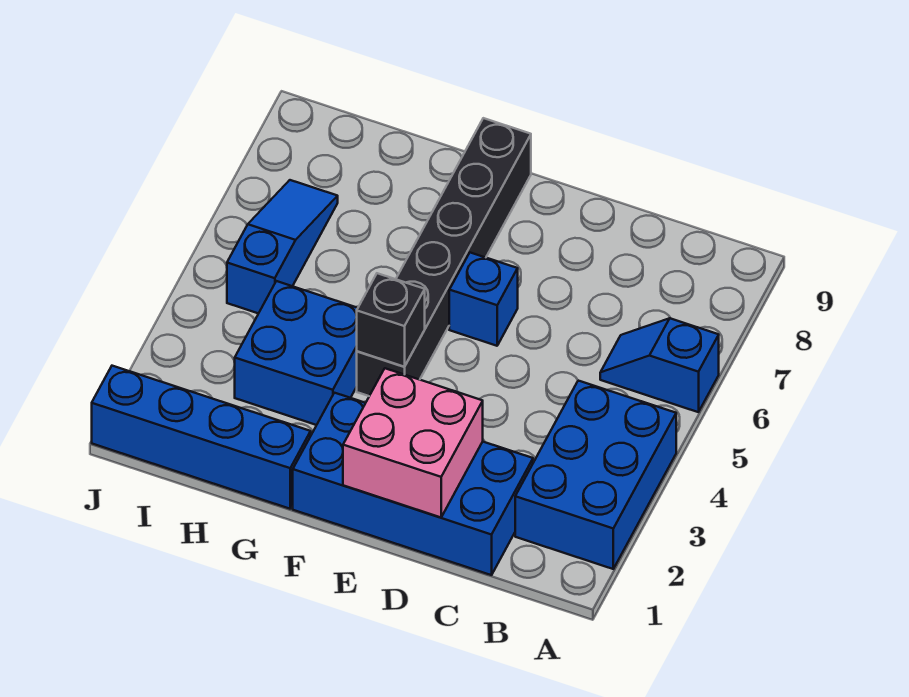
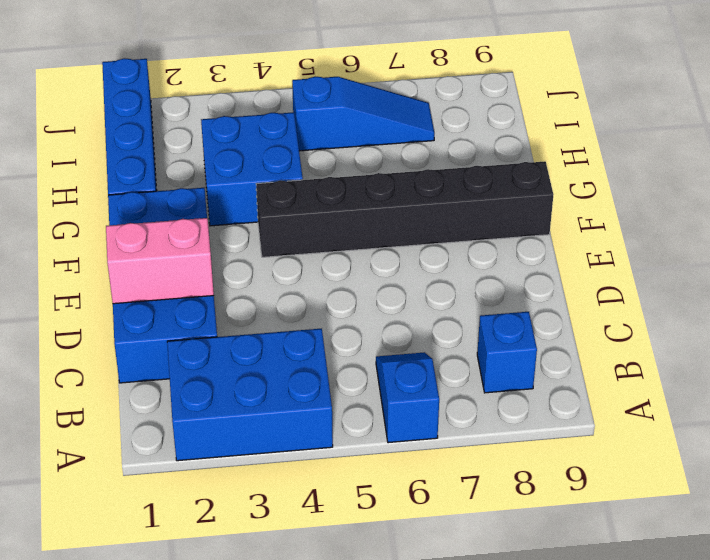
pink 2x2 brick [343,368,483,518] -> pink 1x2 brick [106,218,214,304]
blue 1x1 brick [449,253,518,346] -> blue 1x1 brick moved to [477,312,537,393]
black 1x1 brick [357,273,425,367] -> none

